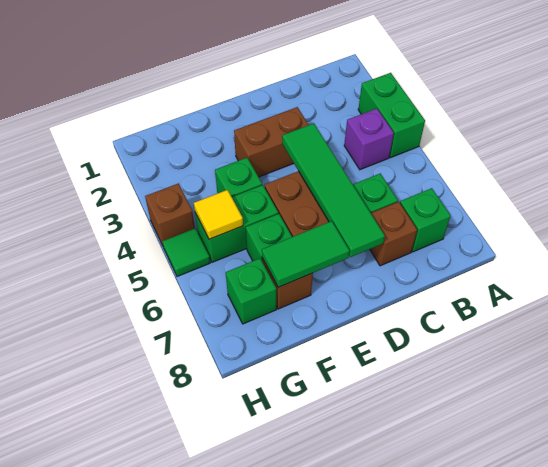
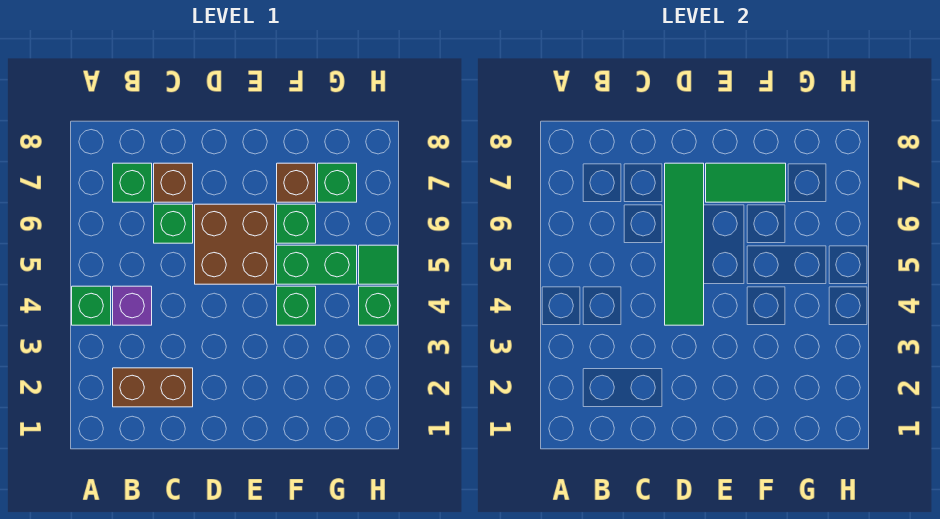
green 1x2 brick [358,73,425,157] -> green 1x1 brick [72,286,111,325]
brown 1x2 brick [234,107,309,177] -> brown 1x2 brick moved to [113,368,193,407]
yellow 1x1 tile [194,190,243,239] -> none
brown 1x1 brick [145,183,195,245] -> green 1x1 brick [359,286,398,325]

